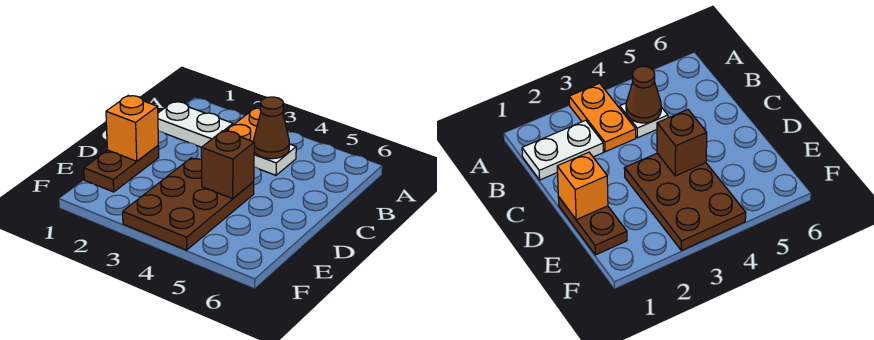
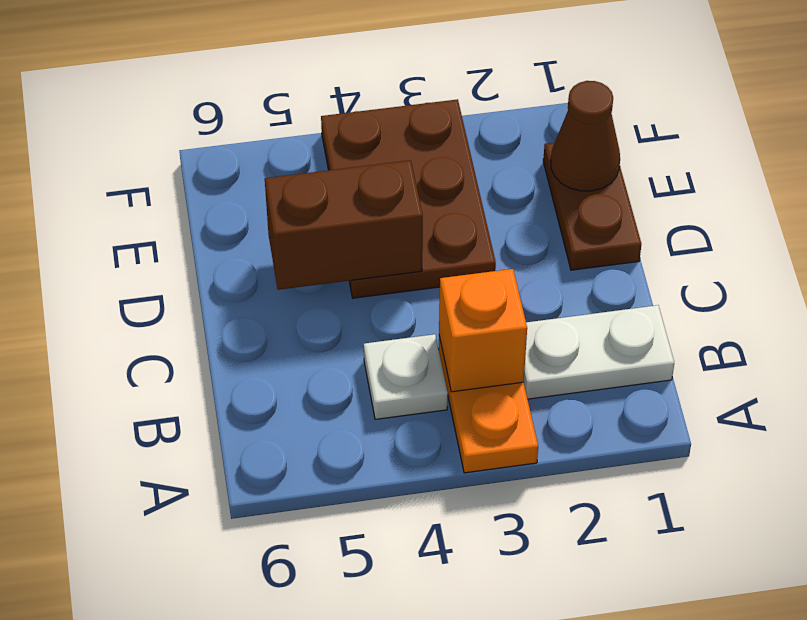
brown 1x1 cone [253,97,289,159] -> brown 1x1 cone moved to [551,81,620,191]
orange 1x1 brick [106,95,158,161] -> orange 1x1 brick moved to [439,269,527,392]
brown 1x1 brick [201,131,254,199] -> brown 1x2 brick [265,160,423,290]

